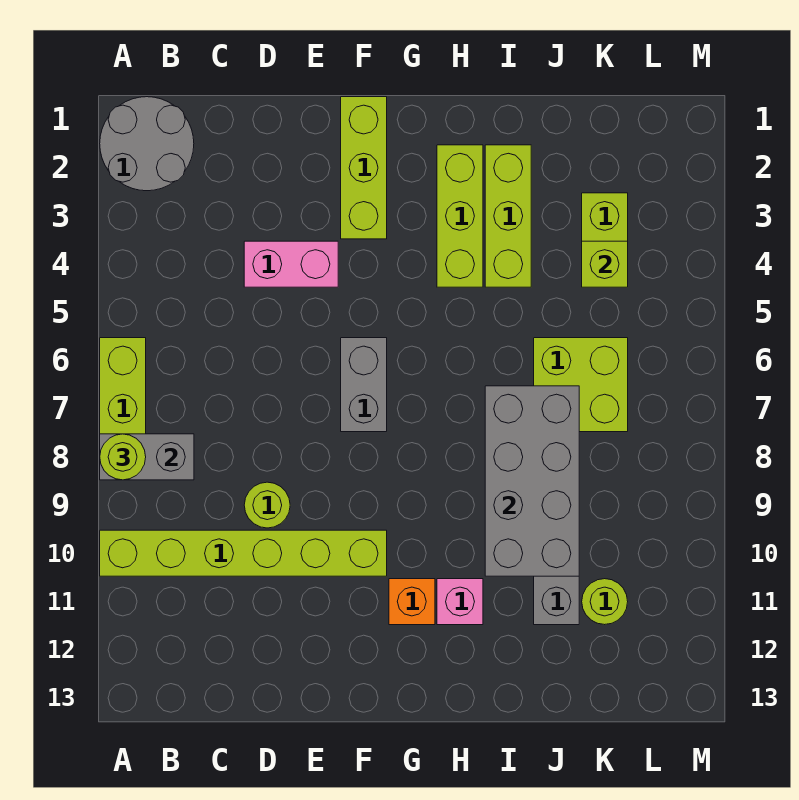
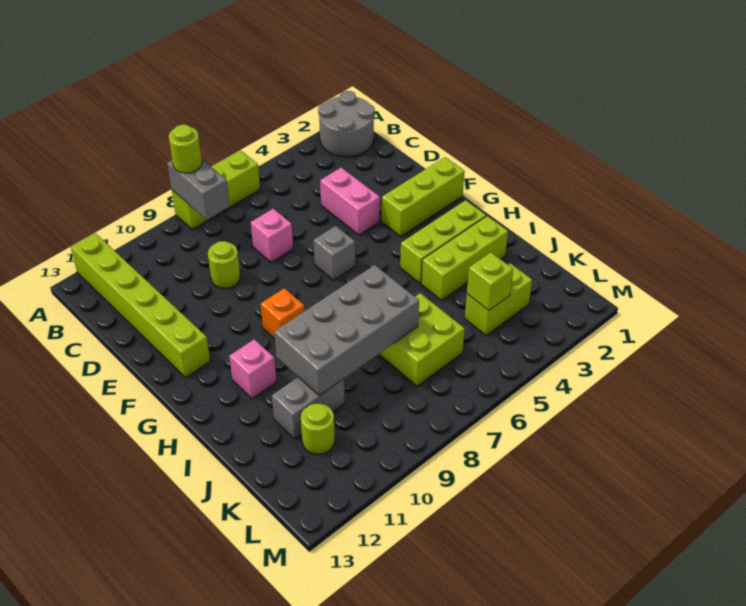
lime 1x6 brick [100,530,387,576] -> lime 1x6 brick moved to [71,233,210,378]
none -> pink 1x1 brick [251,209,293,262]
grey 1x2 brick [341,338,387,432] -> grey 1x1 brick [314,226,355,280]
orange 1x1 brick [389,579,435,625] -> orange 1x1 brick moved to [261,288,304,339]

